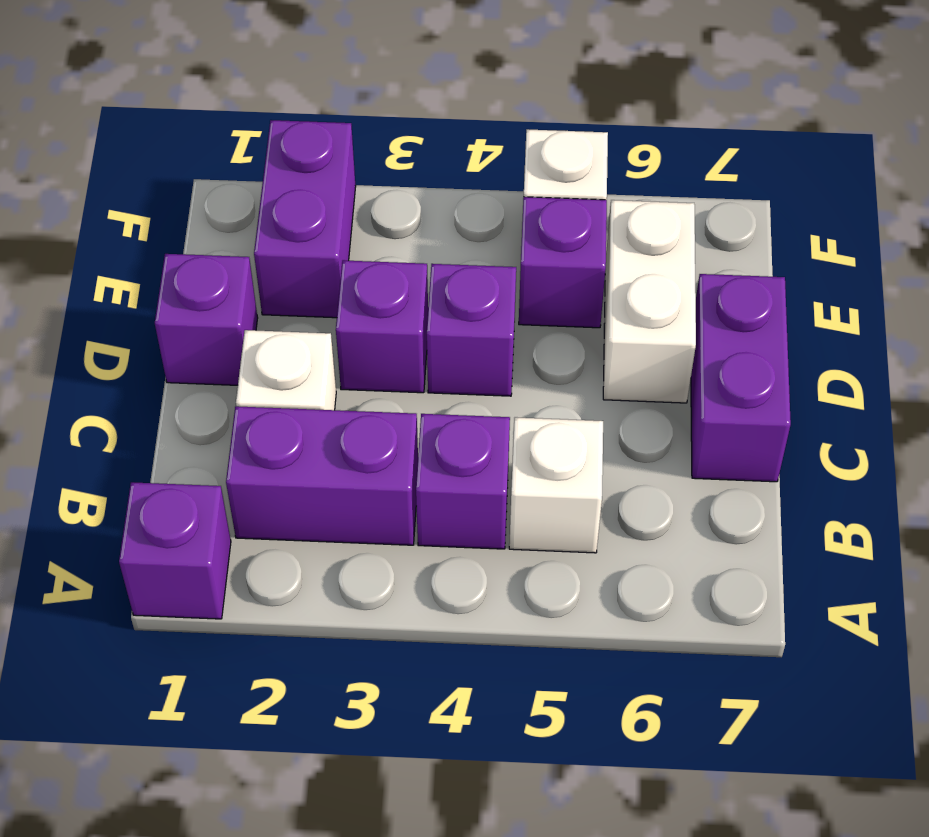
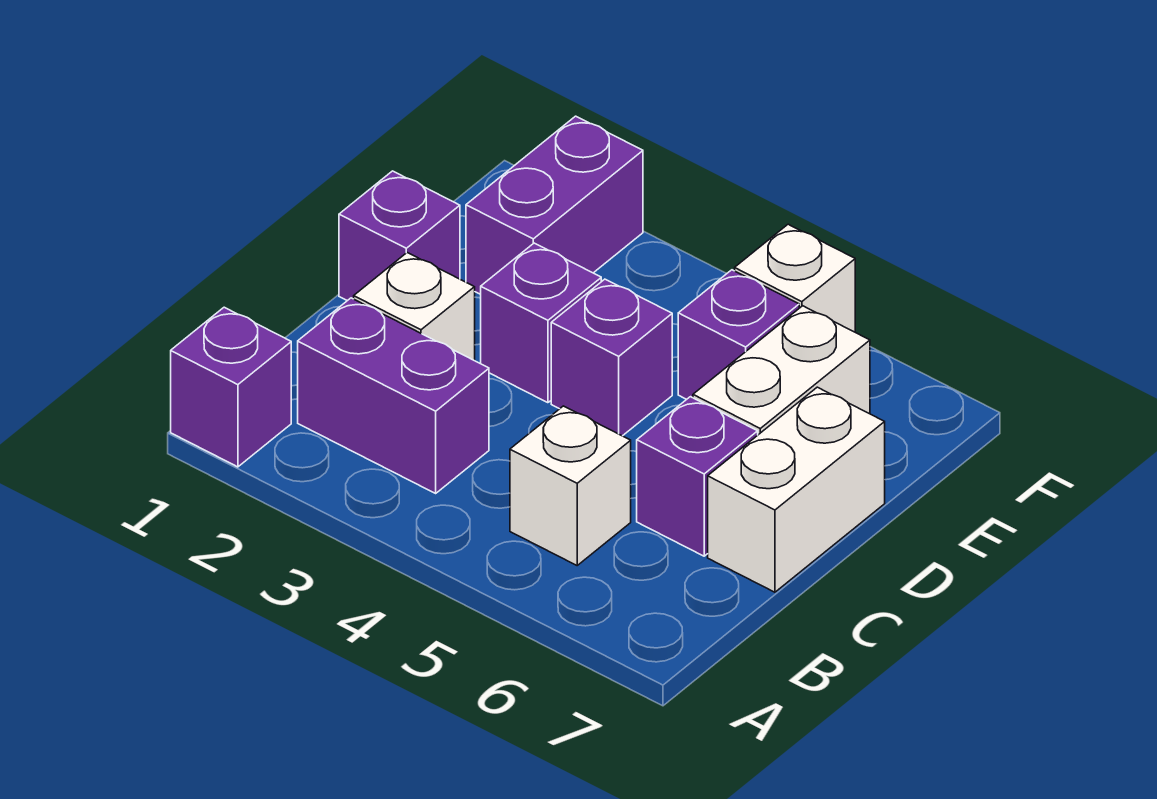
purple 1x1 brick [416,414,510,549] -> purple 1x1 brick moved to [637,397,758,556]
purple 1x2 brick [691,274,791,482] -> white 1x2 brick [708,387,885,592]

